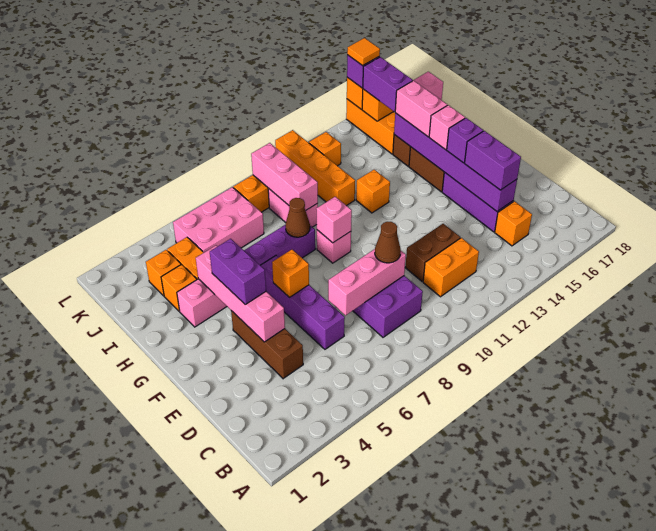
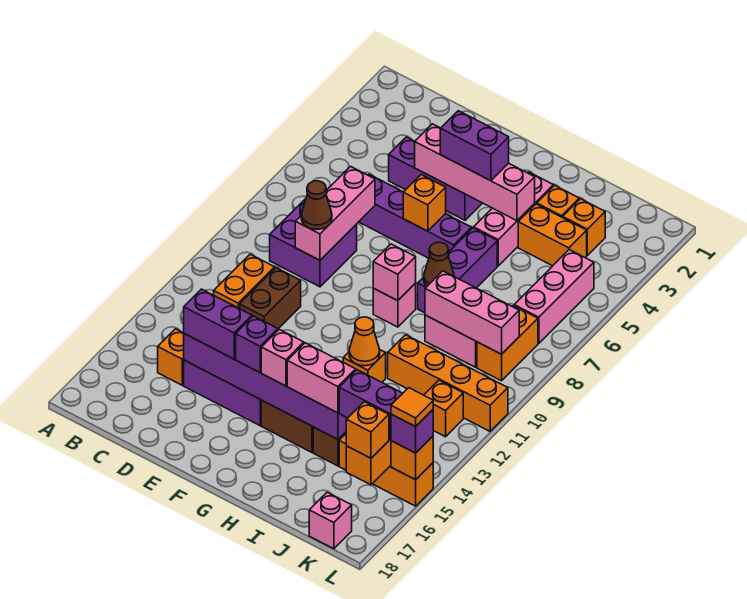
brown 1x3 brick [231,311,303,379] -> purple 1x3 brick [389,137,482,220]
none -> orange 1x1 cone [349,317,380,366]
pink 2x3 brick [173,187,264,252] -> pink 1x3 brick [514,250,594,343]
none -> orange 1x1 brick [346,402,389,458]

